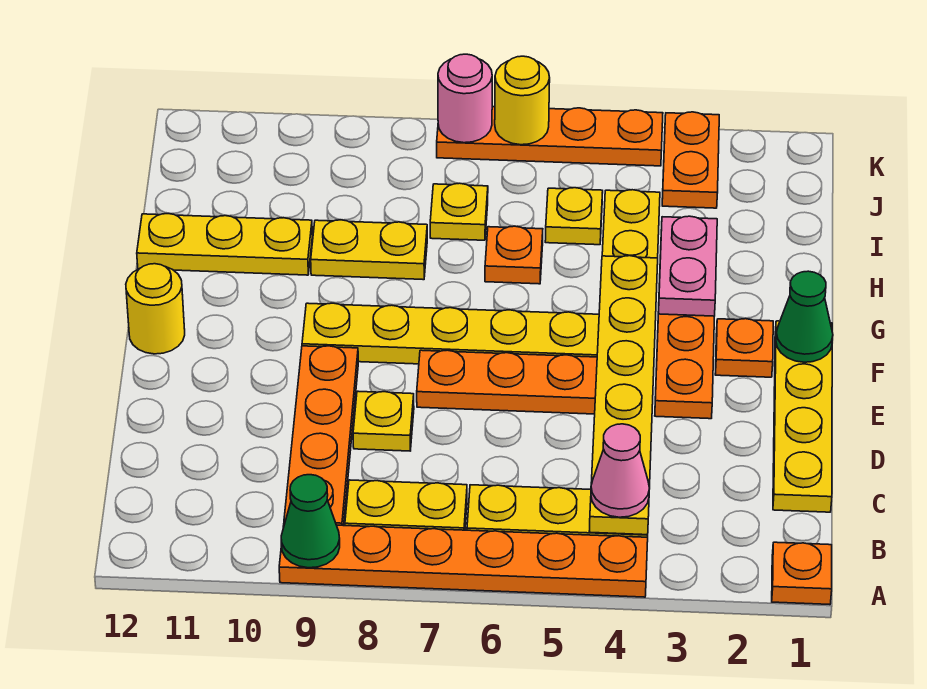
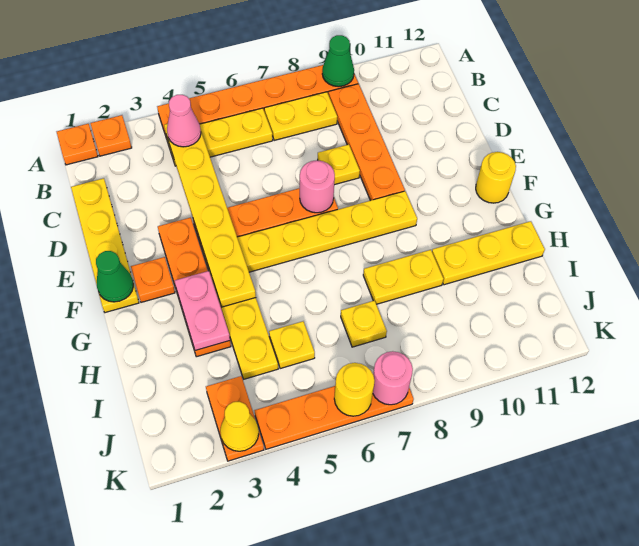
none -> pink 1x1 round brick [300,160,335,213]
orange 1x1 plate [485,226,543,284] -> orange 1x1 plate moved to [90,115,132,156]
none -> yellow 1x1 cone [220,402,259,451]

